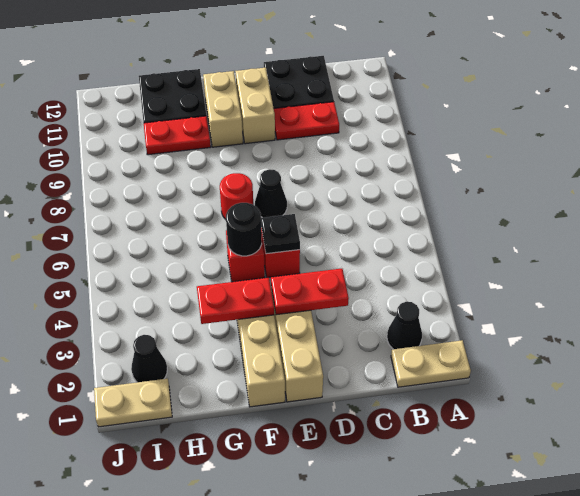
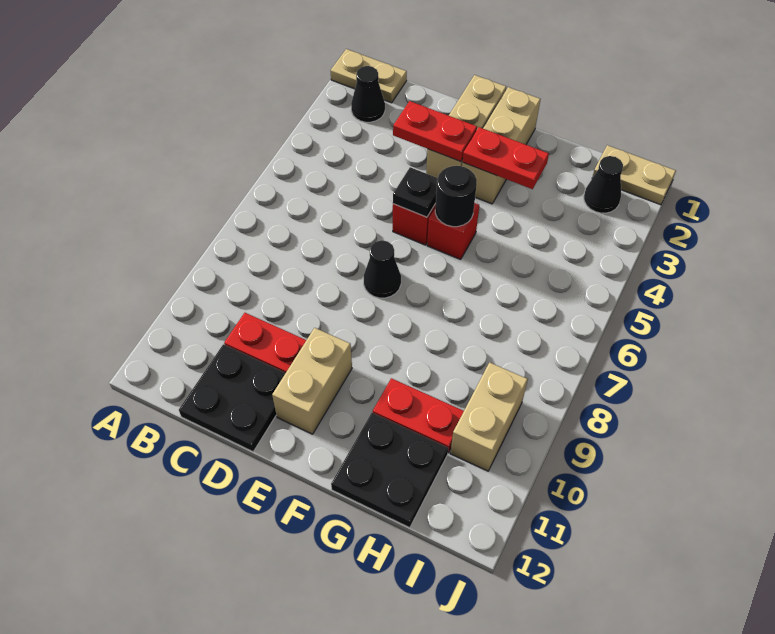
red 1x1 round brick [220,173,253,220] -> none
tan 1x2 brick [203,71,243,147] -> tan 1x2 brick moved to [450,362,528,471]

